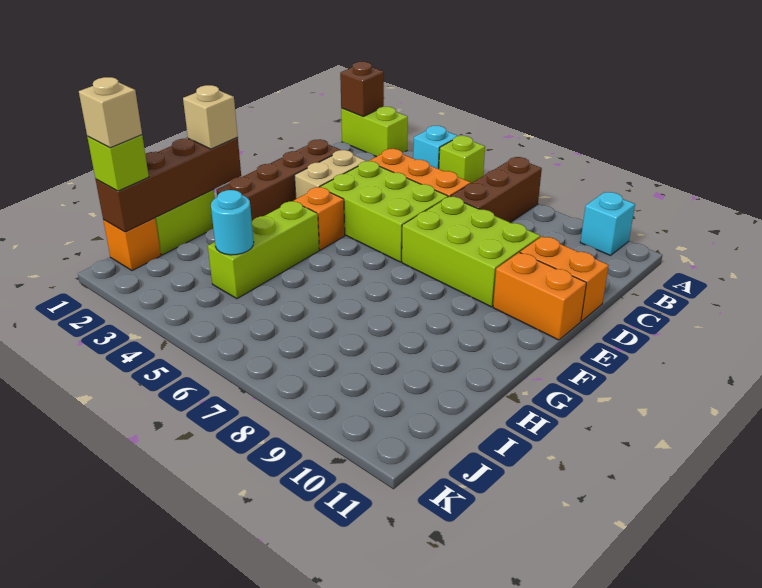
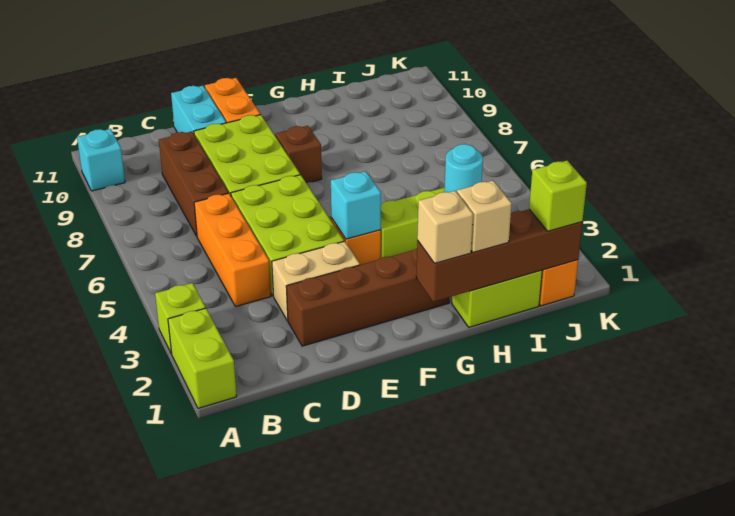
brown 1x1 brick [340,62,384,116] -> brown 1x1 brick moved to [275,126,322,183]
cyan 1x1 brick [413,126,457,169] -> cyan 1x1 brick moved to [331,171,381,239]
lime 1x1 brick [439,136,485,183] -> lime 1x1 brick moved to [155,283,206,354]
brown 1x3 brick [451,157,542,223] -> brown 1x3 brick turned to [159,131,228,236]
orange 1x2 brick [520,236,609,321] -> cyan 1x2 brick [171,86,226,134]
tan 1x1 brick [79,77,142,148] -> tan 1x1 brick moved to [457,181,512,253]

